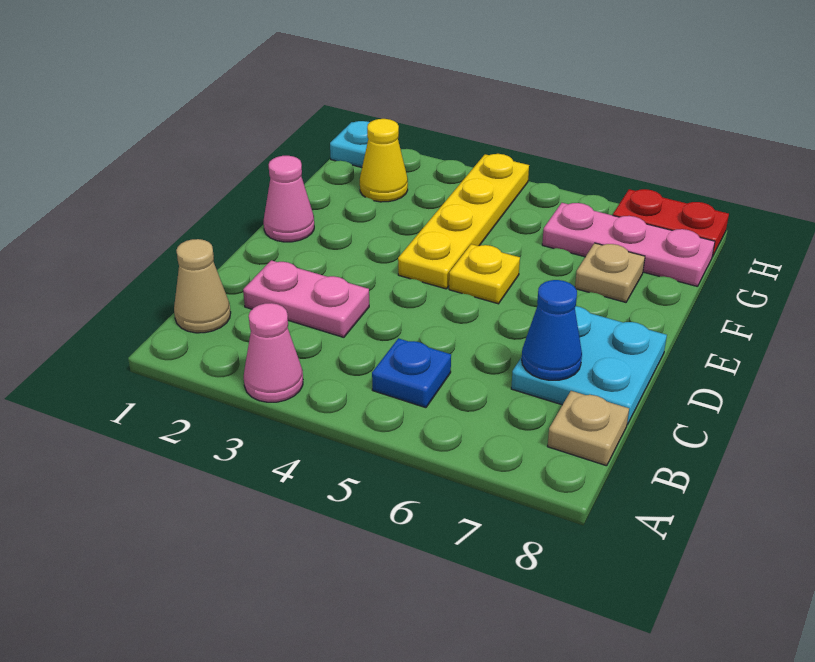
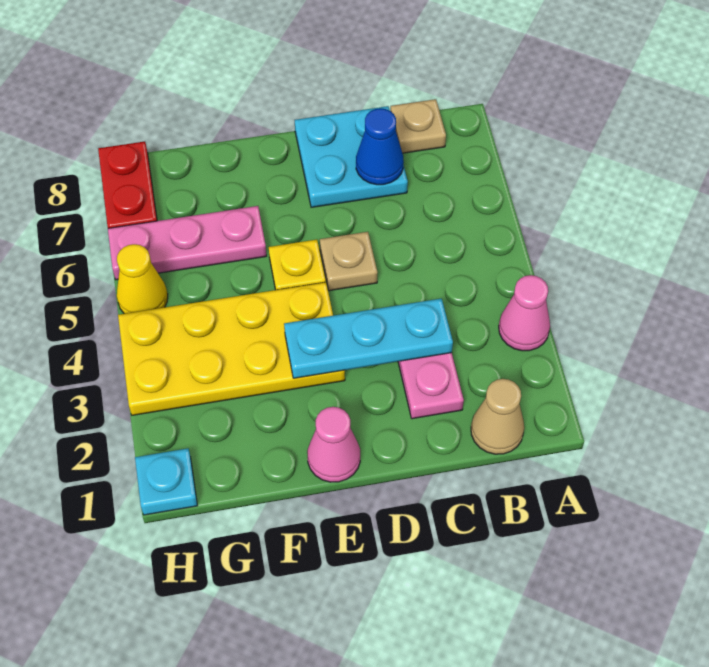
blue 1x1 plate [372,338,451,408] -> none
none -> cyan 1x3 plate [284,299,453,378]
yellow 1x4 plate [398,154,529,289] -> yellow 2x4 plate [118,282,345,415]
tan 1x1 plate [575,243,645,302] -> tan 1x1 plate moved to [320,232,378,291]
yellow 1x1 cone [360,119,408,202] -> yellow 1x1 cone moved to [117,244,168,314]
pink 1x3 plate [542,203,715,287] -> pink 1x3 plate turned to [108,206,267,280]

